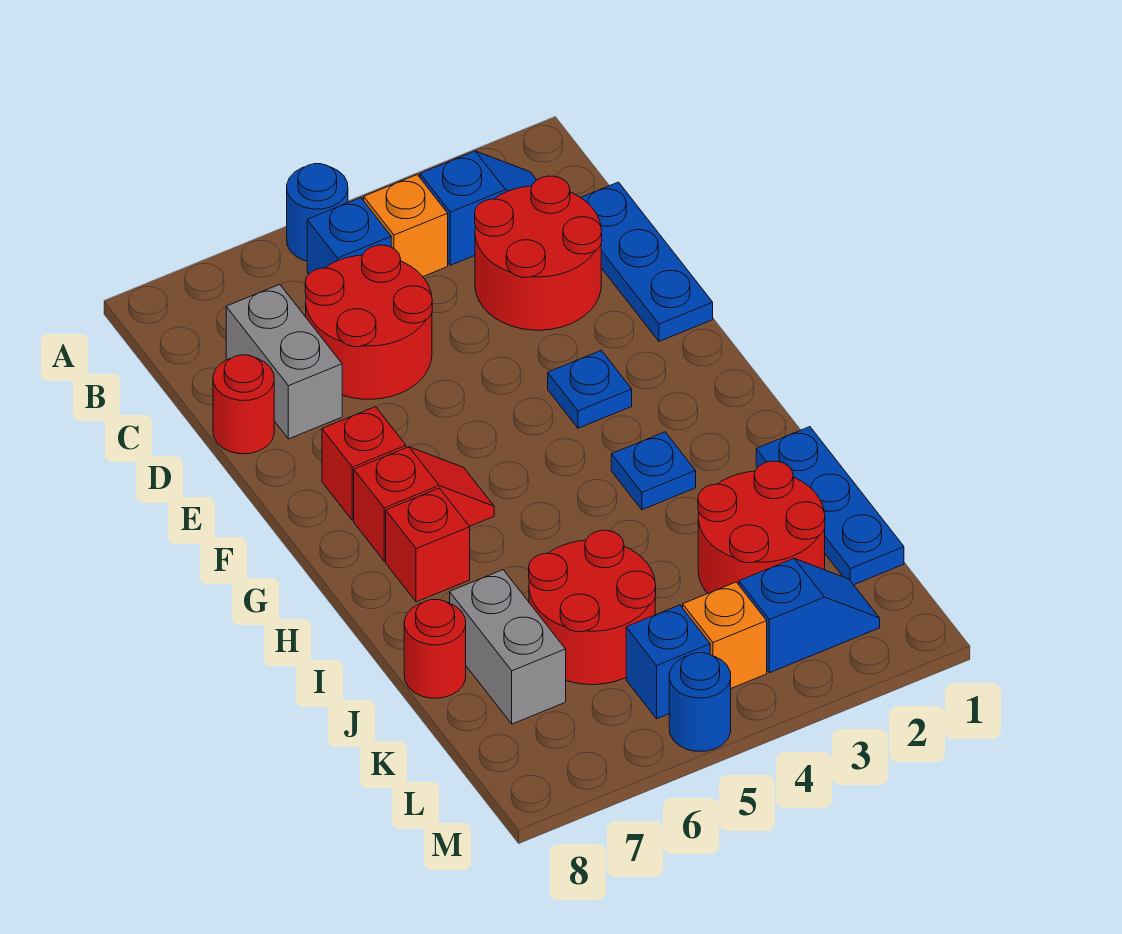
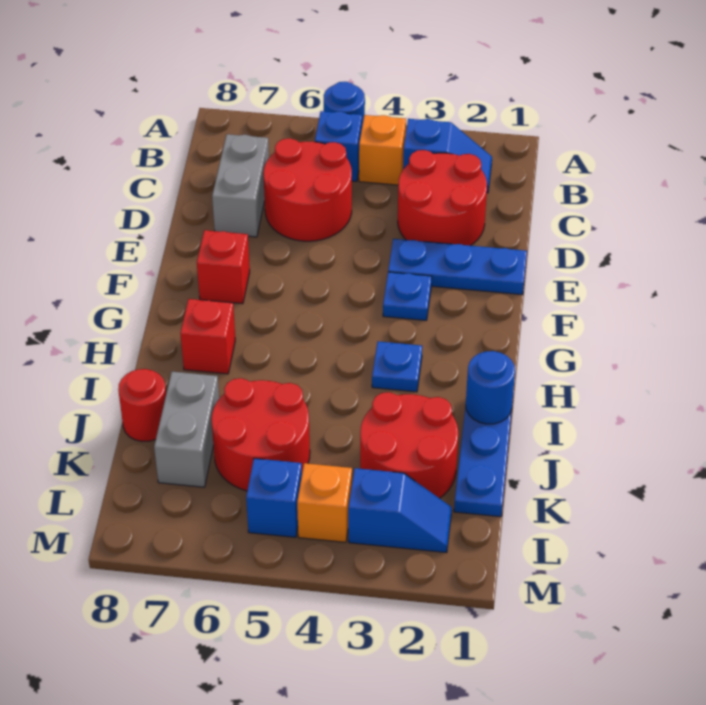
blue 1x3 plate [581,182,713,341] -> blue 1x3 plate turned to [388,239,527,295]
red 1x1 round brick [213,355,274,454] -> none
red 1x2 slope [354,447,494,561] -> none
blue 1x1 round brick [669,653,731,751] -> blue 1x1 round brick moved to [466,351,515,424]

